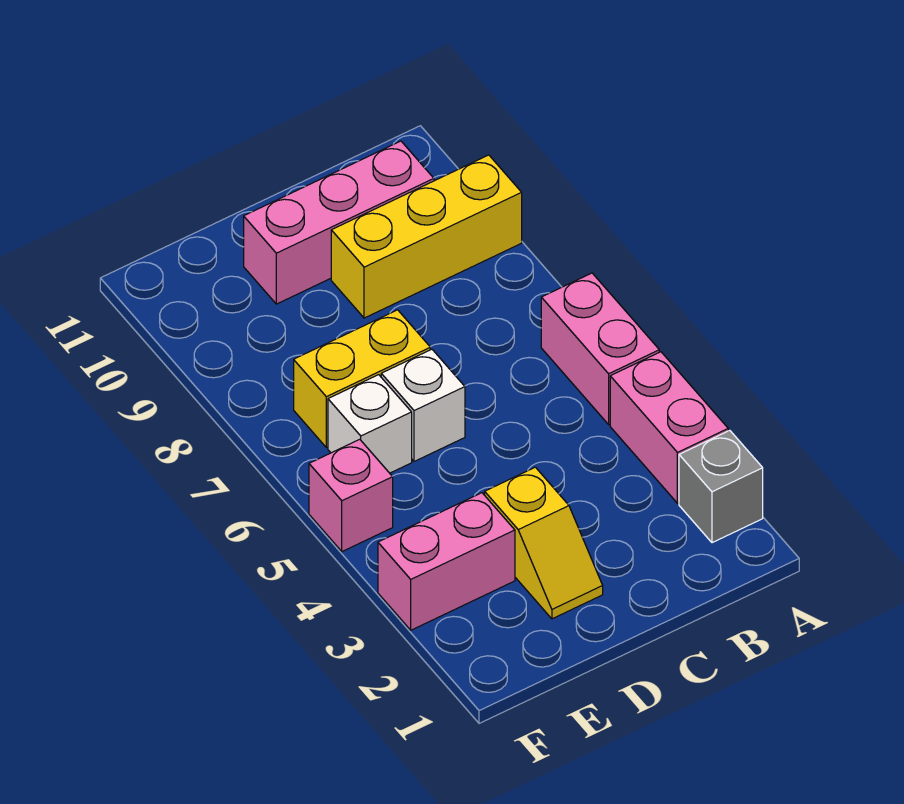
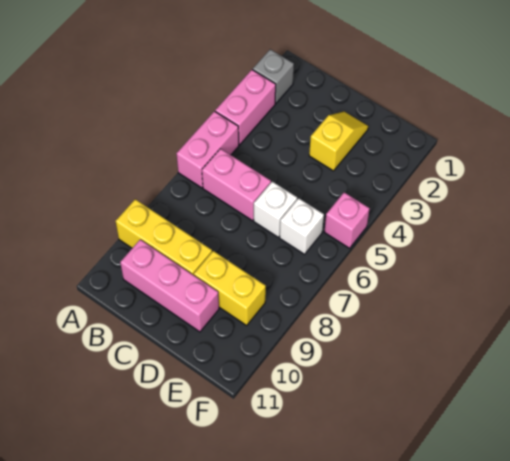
yellow 1x2 brick [294,310,430,447] -> yellow 1x2 brick moved to [194,251,266,325]
pink 1x2 brick [378,493,515,630] -> pink 1x2 brick moved to [202,149,271,221]

